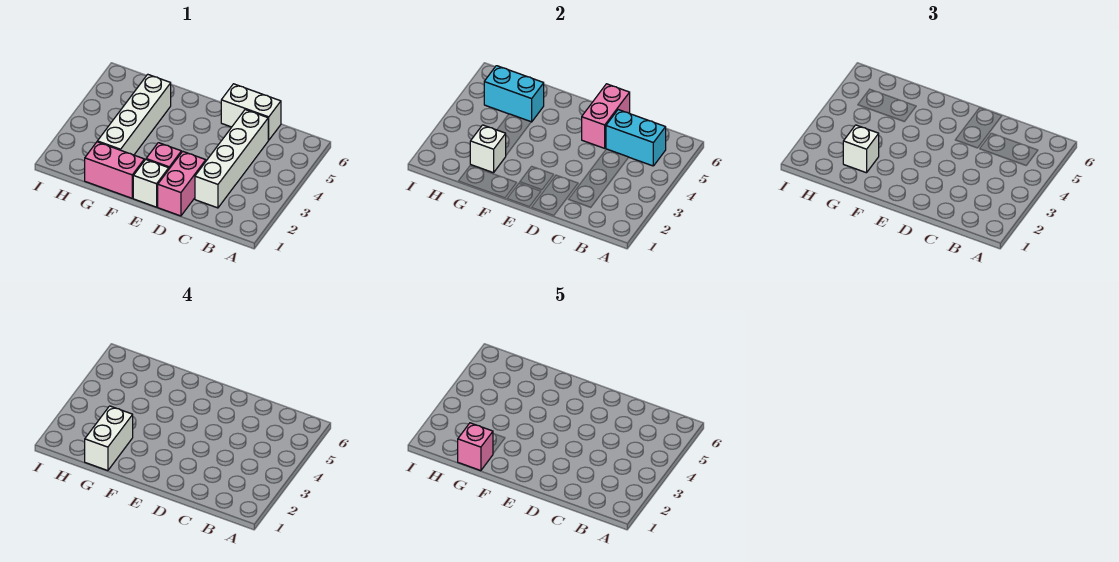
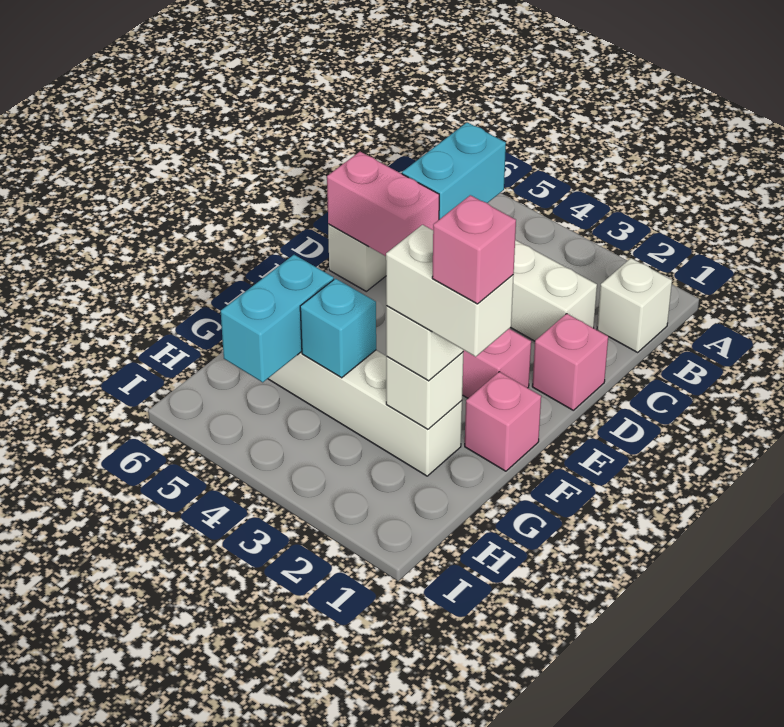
pink 1x2 brick [158,152,206,216] -> pink 1x1 brick [532,314,608,410]
white 1x1 brick [133,160,169,207] -> white 1x1 brick moved to [597,258,672,352]
pink 1x2 brick [85,142,144,198] -> pink 1x1 brick [465,372,541,471]
none -> cyan 1x1 brick [300,278,376,378]

